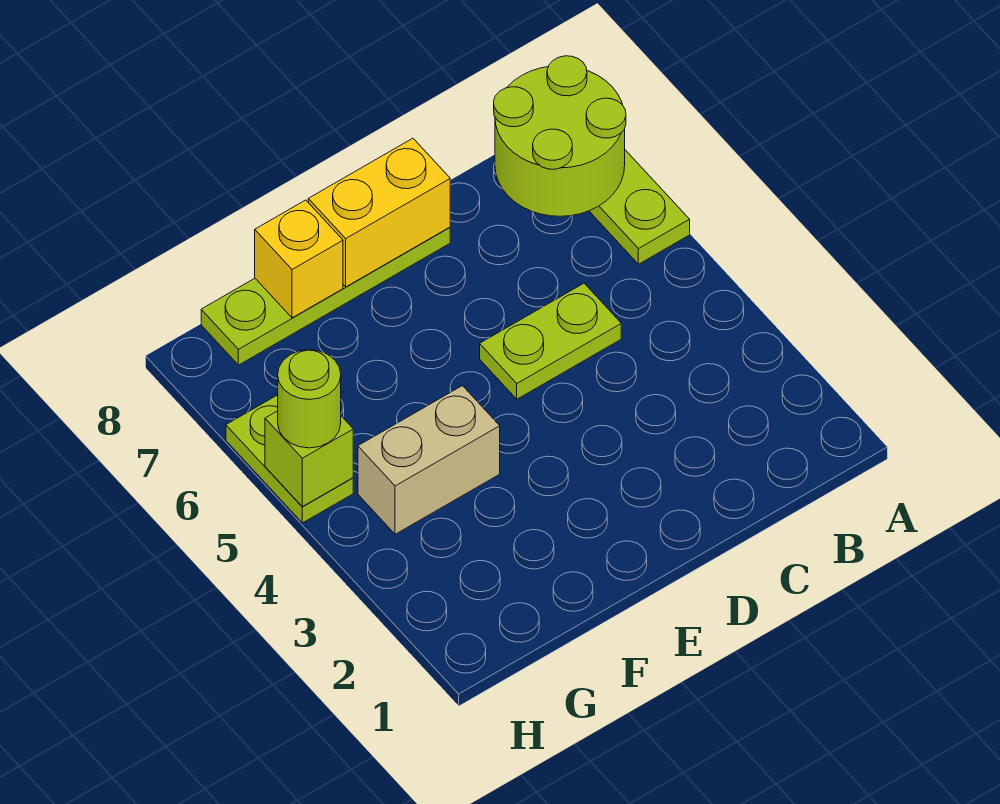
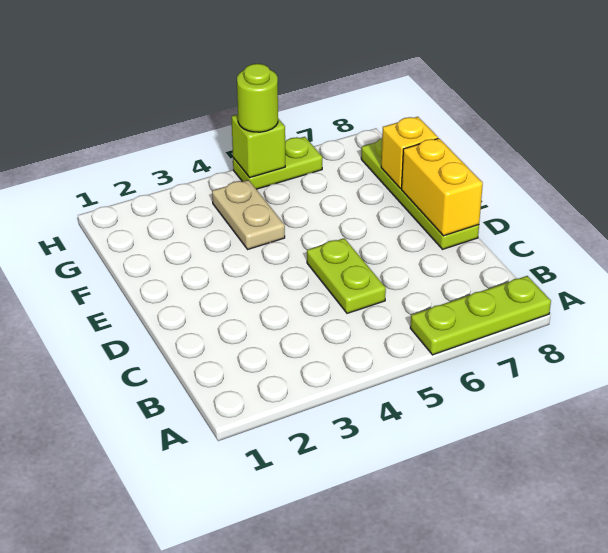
lime 2x2 round brick [494,56,626,216] -> none
tan 1x2 brick [358,386,500,534] -> tan 1x2 plate [212,180,285,249]

